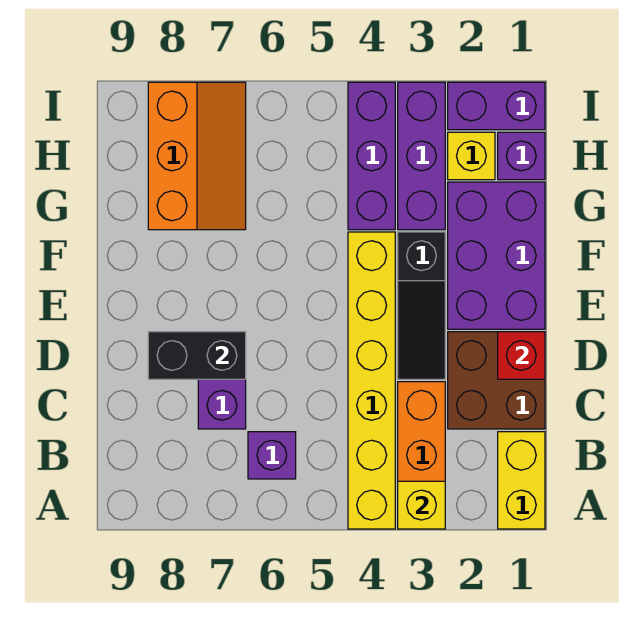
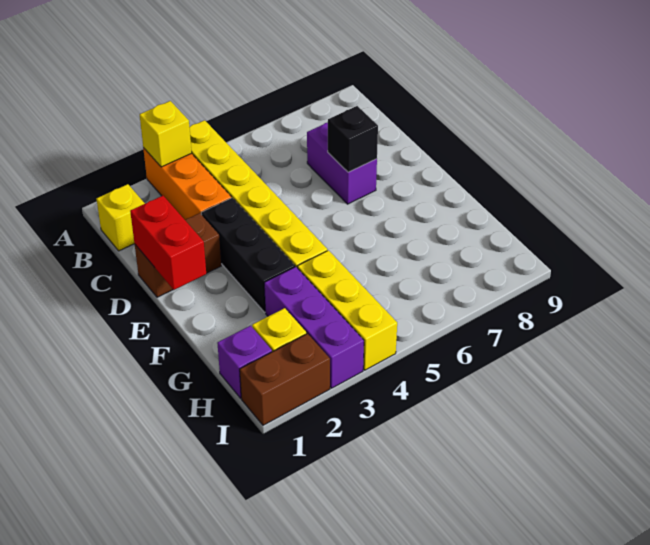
yellow 1x2 brick [498,432,545,529] -> yellow 1x1 brick [96,184,145,251]
purple 1x1 brick [248,432,296,479] -> none
brown 2x2 brick [448,332,545,429] -> brown 1x2 brick [135,213,221,297]
red 1x1 brick [498,332,545,379] -> red 1x2 brick [130,196,206,290]
black 1x3 slope [398,232,445,379] -> black 1x3 brick [201,198,295,312]
black 1x2 brick [148,332,246,379] -> black 1x1 brick [328,106,378,172]
purple 2x3 brick [448,182,545,329] -> none
purple 1x3 brick [348,82,395,230] -> yellow 1x3 brick [298,250,397,370]
orange 2x3 slope [148,82,246,230] -> none
purple 1x2 brick [448,82,545,130] -> brown 1x2 brick [240,334,330,425]

